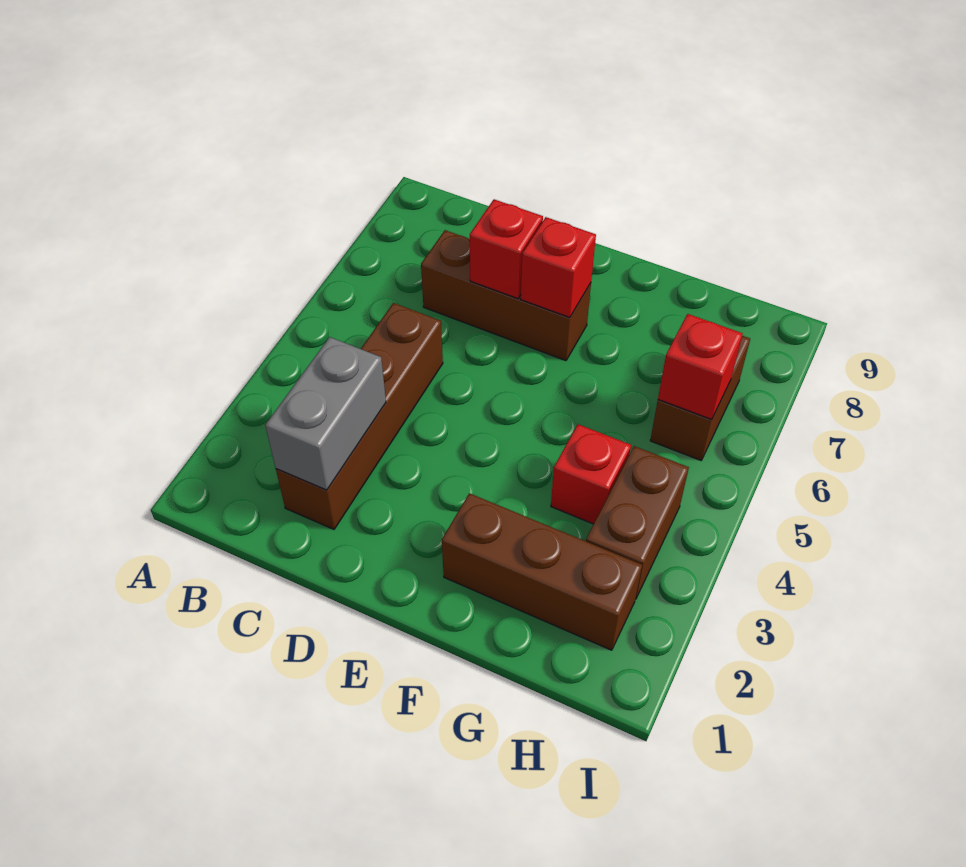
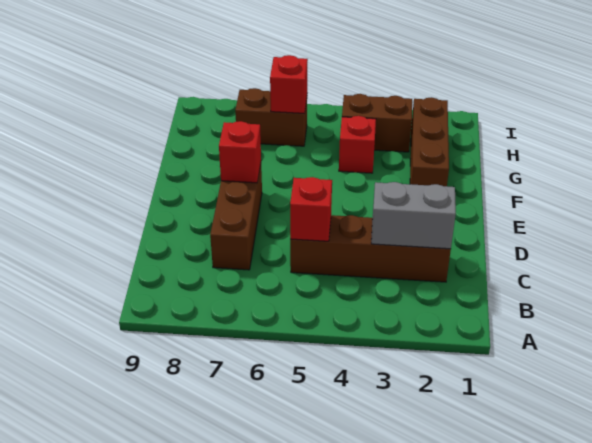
red 1x1 brick [470,199,543,299] -> red 1x1 brick moved to [290,177,332,241]

